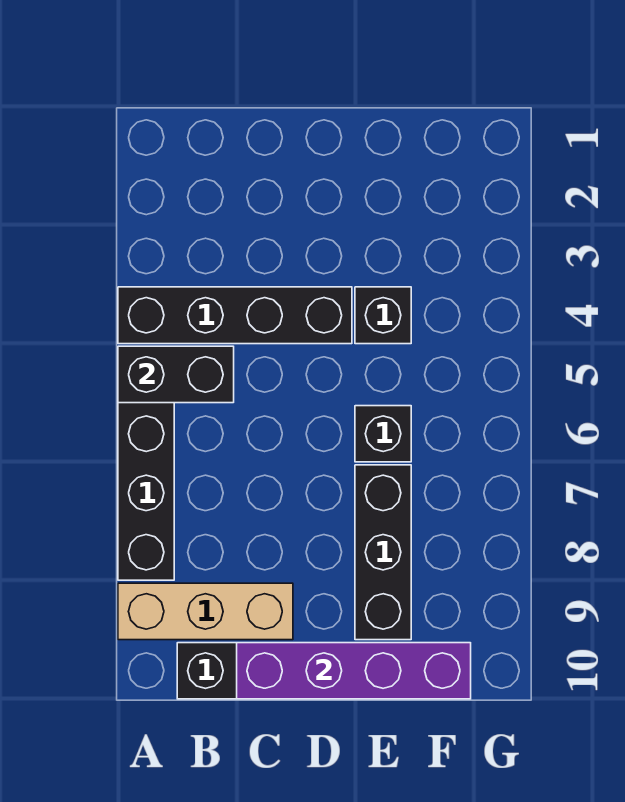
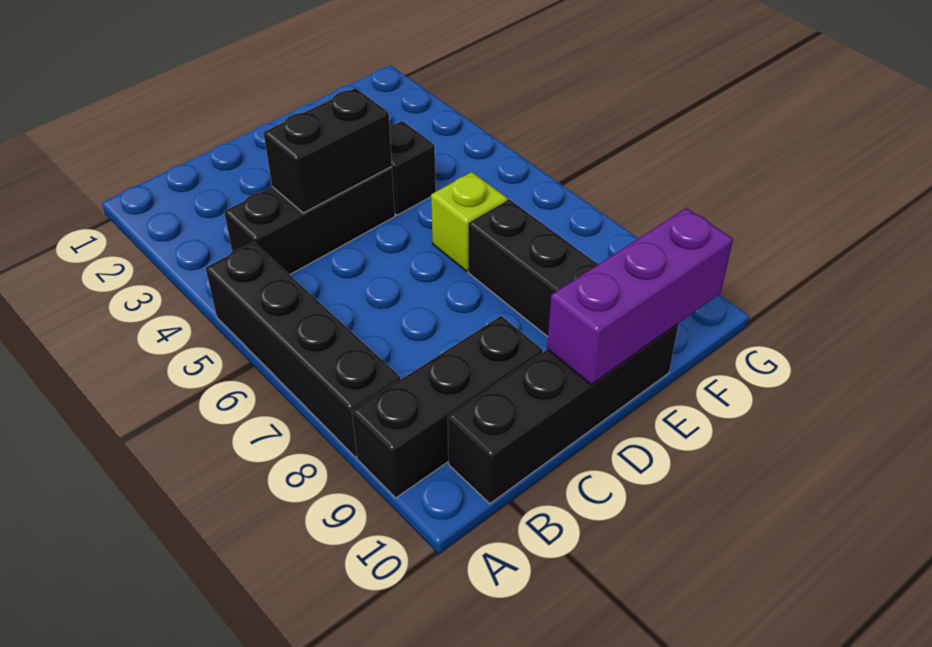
black 1x4 brick [118,287,352,344] -> black 1x3 brick [224,167,395,275]
black 1x2 brick [118,346,234,403] -> black 1x2 brick moved to [263,88,392,213]
tan 1x3 brick [118,583,293,640] -> black 1x3 brick [352,316,542,498]
purple 1x4 brick [237,643,471,699] -> purple 1x3 brick [547,208,733,385]
black 1x1 brick [355,406,411,462] -> lime 1x1 brick [431,172,508,271]

